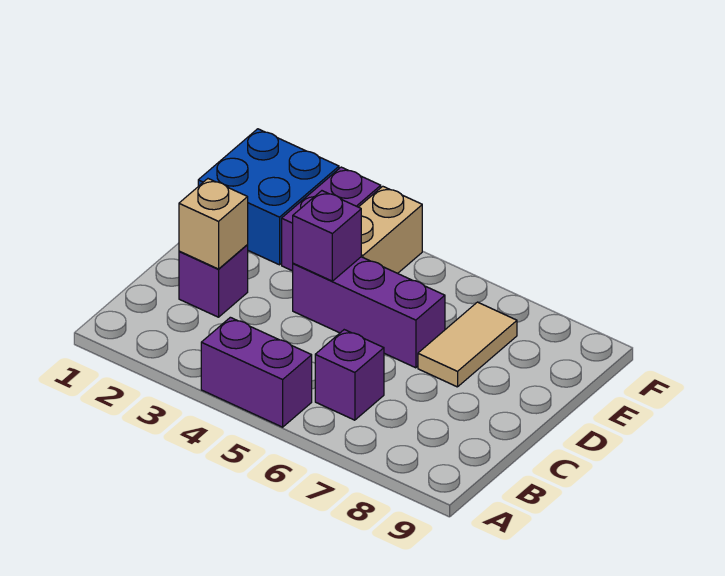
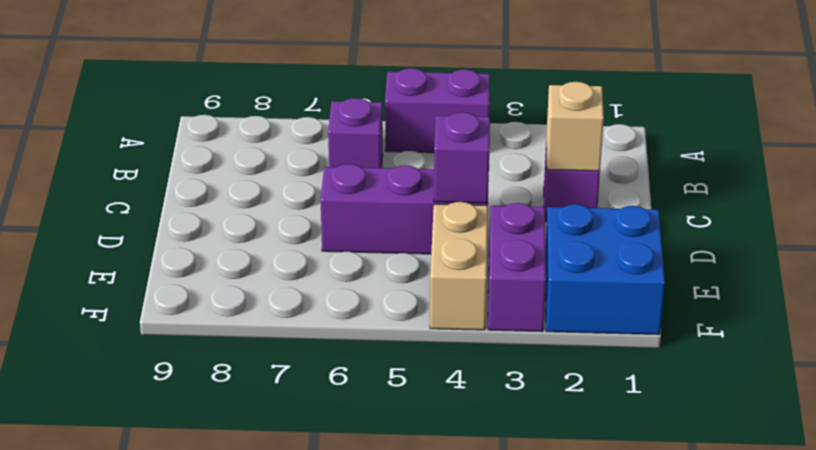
tan 1x2 tile [418,302,517,387] -> none

